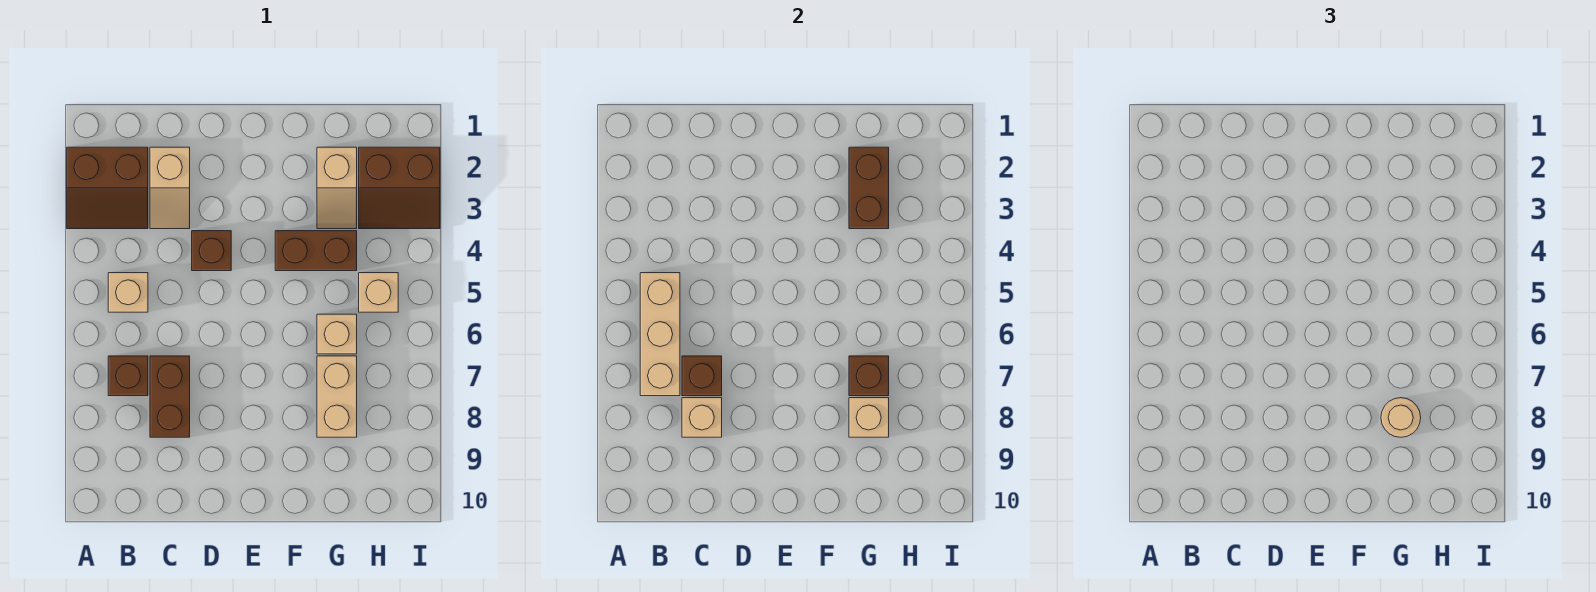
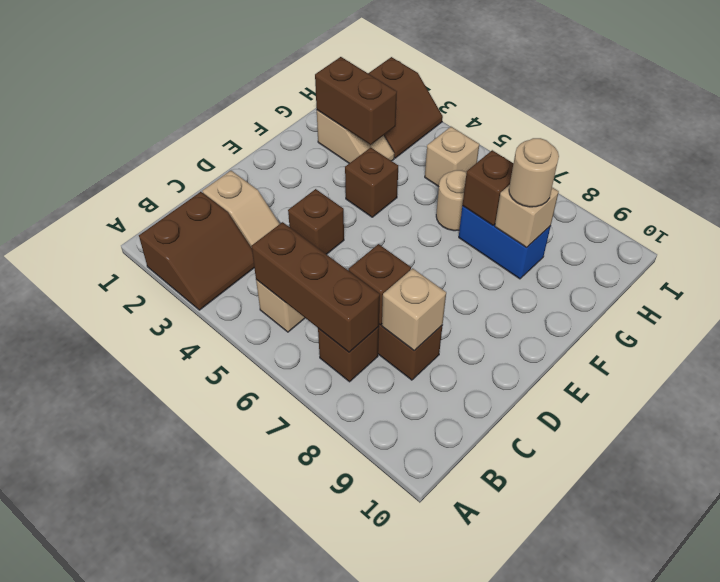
tan 1x3 brick [640,273,680,396] -> brown 1x3 brick [251,222,380,352]
brown 1x2 brick [275,231,357,271] -> brown 1x1 brick [345,147,398,217]
tan 1x1 brick [317,314,357,354] -> tan 1x1 round brick [436,170,467,231]
tan 1x2 brick [317,356,357,437] -> blue 1x2 brick [459,206,551,279]

